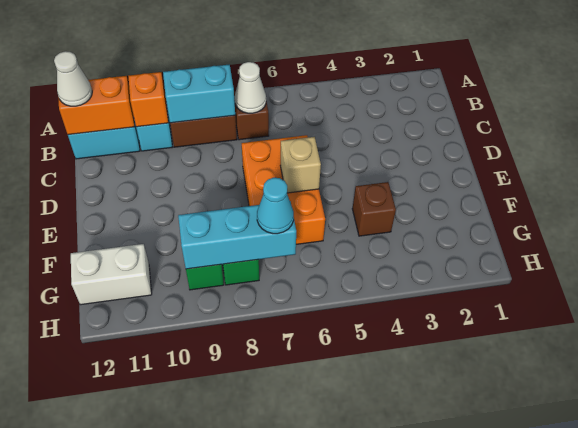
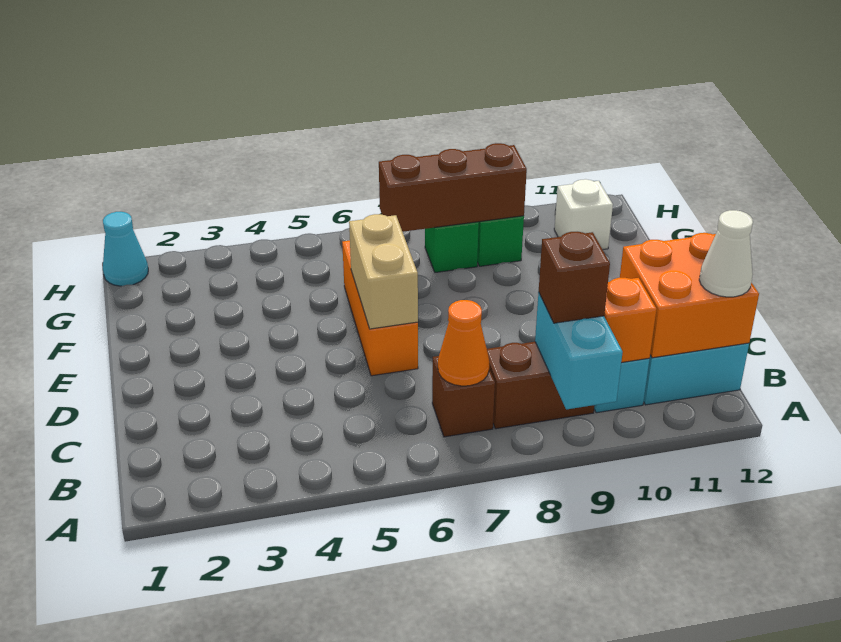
white 1x1 cone [235,62,266,113] -> orange 1x1 cone [438,300,489,386]
cyan 1x2 brick [163,65,235,123] -> cyan 1x2 brick turned to [535,292,623,409]
orange 1x2 brick [59,76,134,135] -> orange 2x2 brick [620,233,759,358]
orange 2x3 brick [242,135,325,244] -> orange 1x3 brick [342,241,418,376]
tan 1x1 brick [280,137,321,193] -> tan 1x2 brick [349,214,418,329]
brown 1x1 brick [352,182,396,236] -> brown 1x1 brick moved to [539,232,610,323]
cyan 1x3 brick [178,201,296,269] -> brown 1x3 brick [379,143,527,232]
cyan 1x1 cone [257,178,294,234] -> cyan 1x1 cone moved to [103,212,148,286]
white 1x2 brick [71,244,152,305] -> white 1x1 brick [554,179,613,250]

